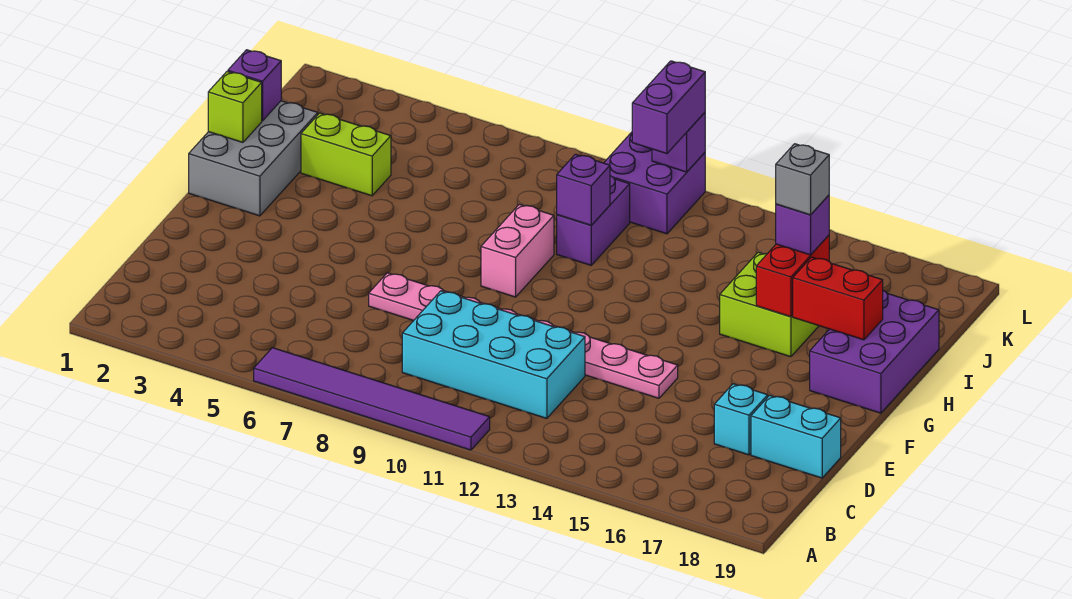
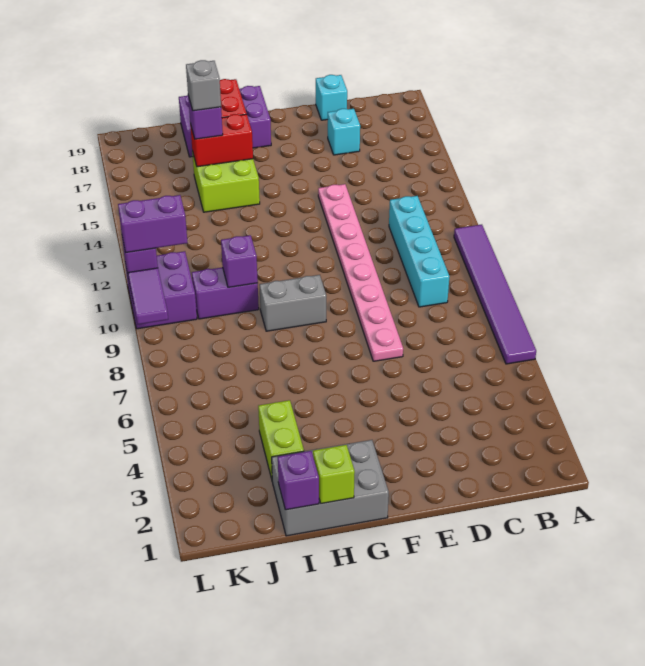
cyan 2x4 brick [402,291,585,418] -> cyan 1x4 brick [389,196,450,307]
cyan 1x2 brick [751,395,841,478] -> cyan 1x1 brick [316,75,347,120]
pink 1x2 brick [481,204,554,297] -> grey 1x2 brick [259,275,326,331]
none -> purple 1x2 tile [128,268,168,324]

